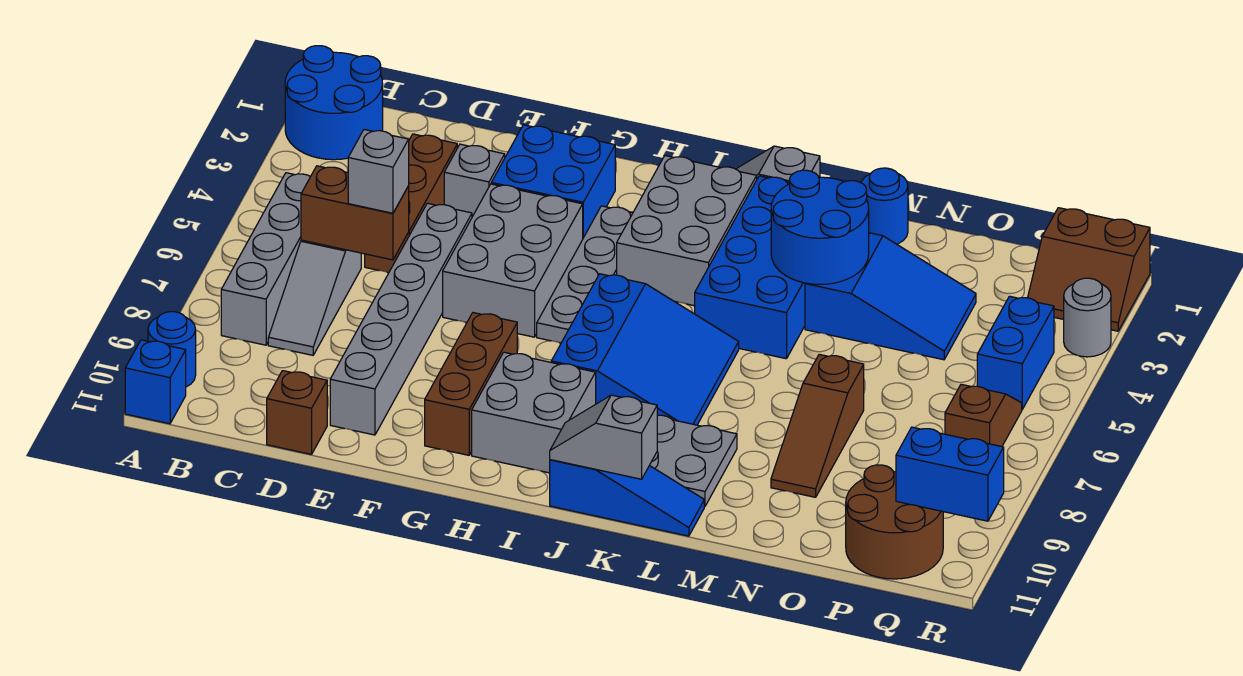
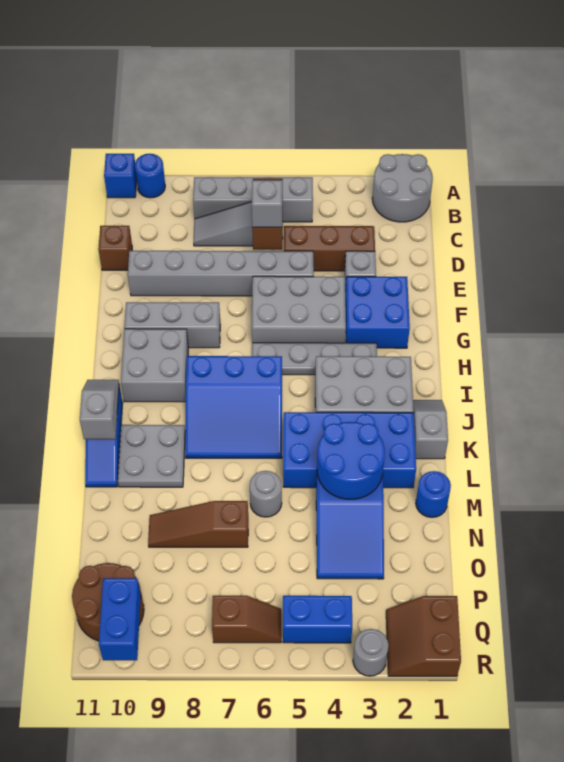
blue 2x2 round brick [285,46,383,160] -> grey 2x2 round brick [372,154,433,222]
brown 1x3 brick [425,313,517,455] -> grey 1x3 brick [124,302,220,348]
none -> grey 1x1 round brick [250,471,282,517]

